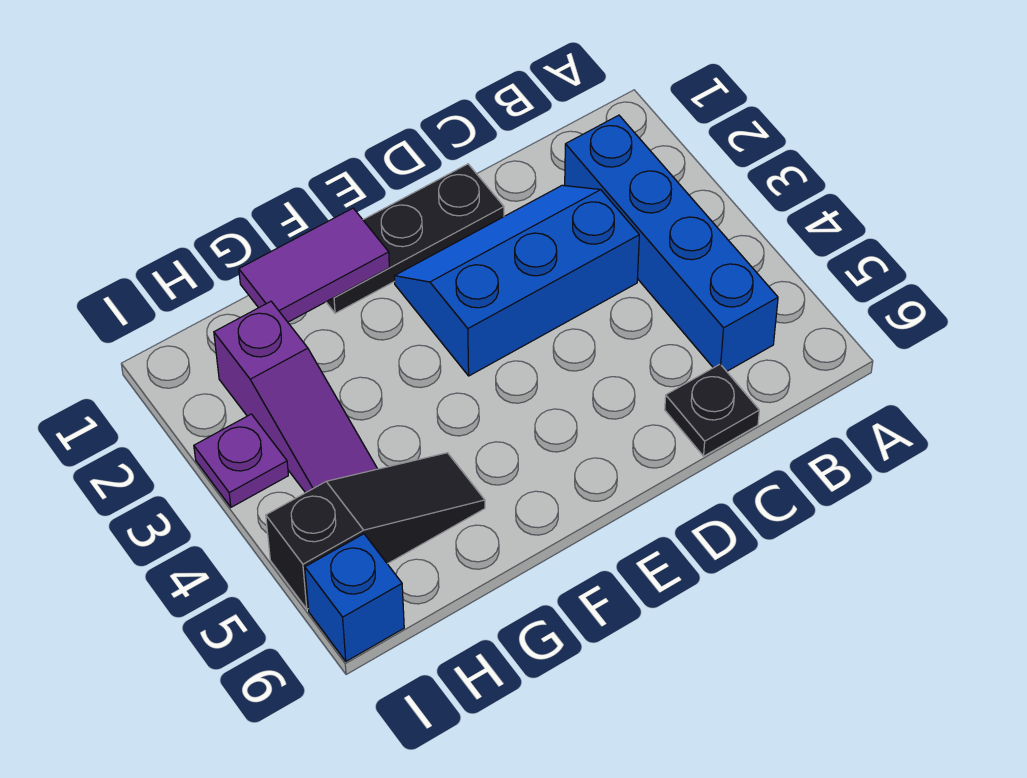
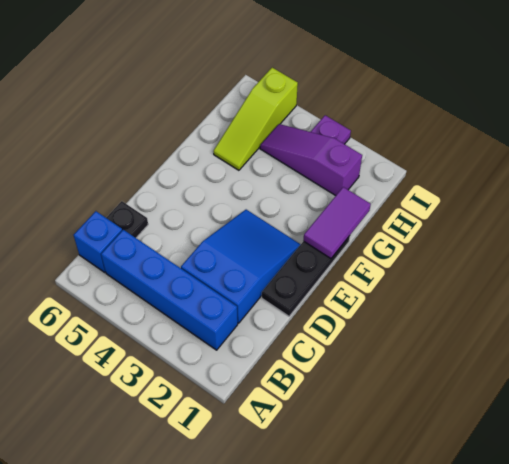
blue 2x3 slope [394,185,639,376] -> blue 2x3 slope turned to [181,210,301,323]
black 1x3 slope [266,453,485,609] -> lime 1x3 slope [214,68,298,170]
blue 1x1 brick [305,534,404,661] -> blue 1x1 brick moved to [74,211,122,272]

